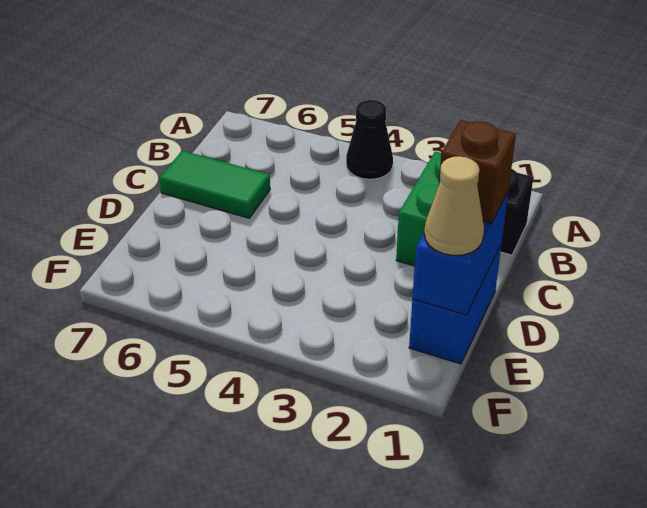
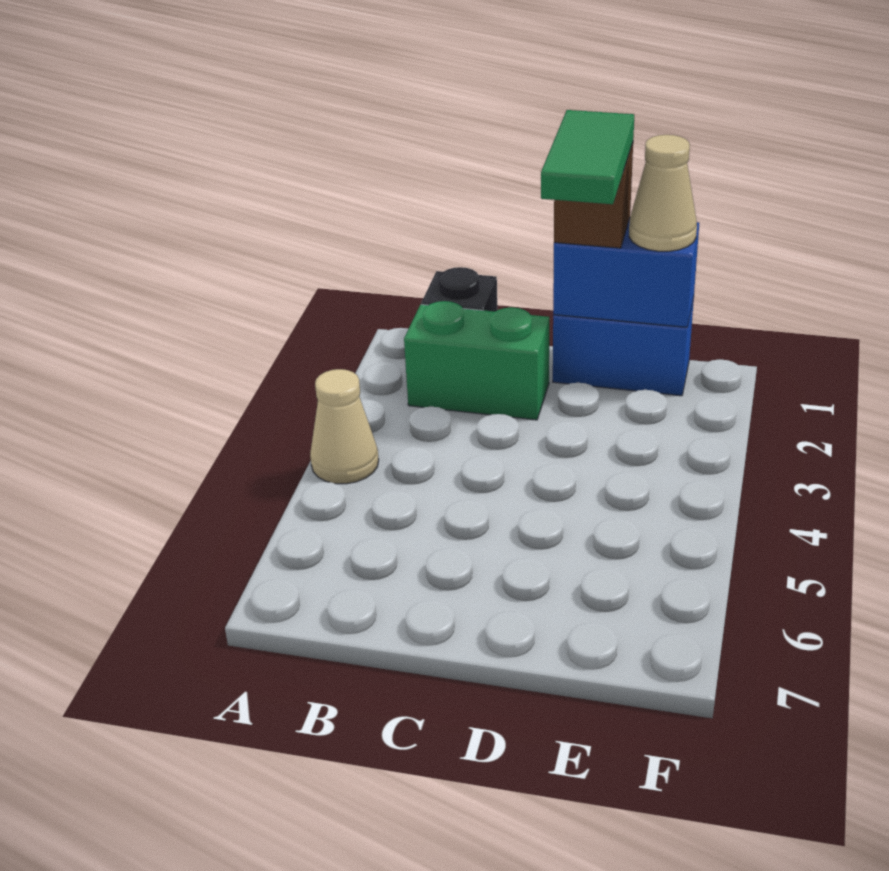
black 1x1 cone [346,100,393,179] -> tan 1x1 cone [310,369,379,484]
green 1x2 tile [159,151,270,218] -> green 1x2 tile moved to [541,110,634,204]

